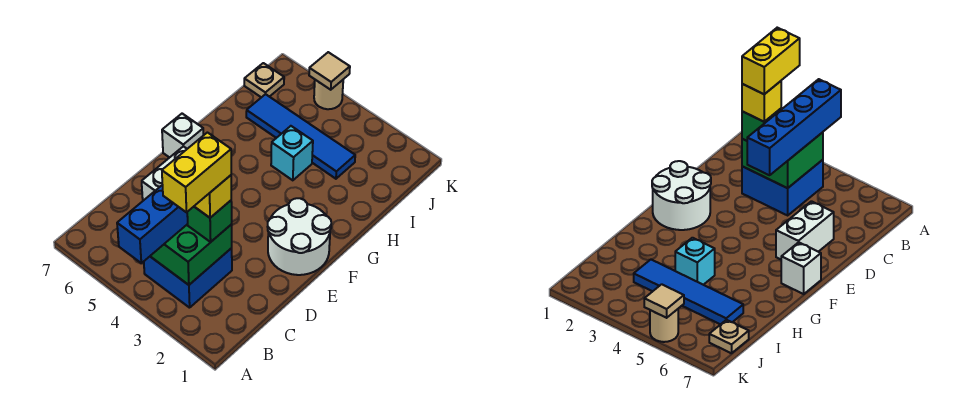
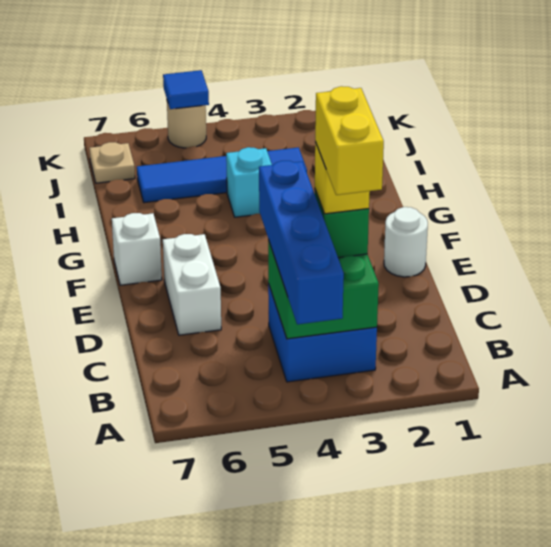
white 2x2 round brick [268,198,331,275] -> white 1x1 round brick [384,207,428,277]
tan 1x1 tile [309,52,350,90] -> blue 1x1 tile [163,70,209,109]

